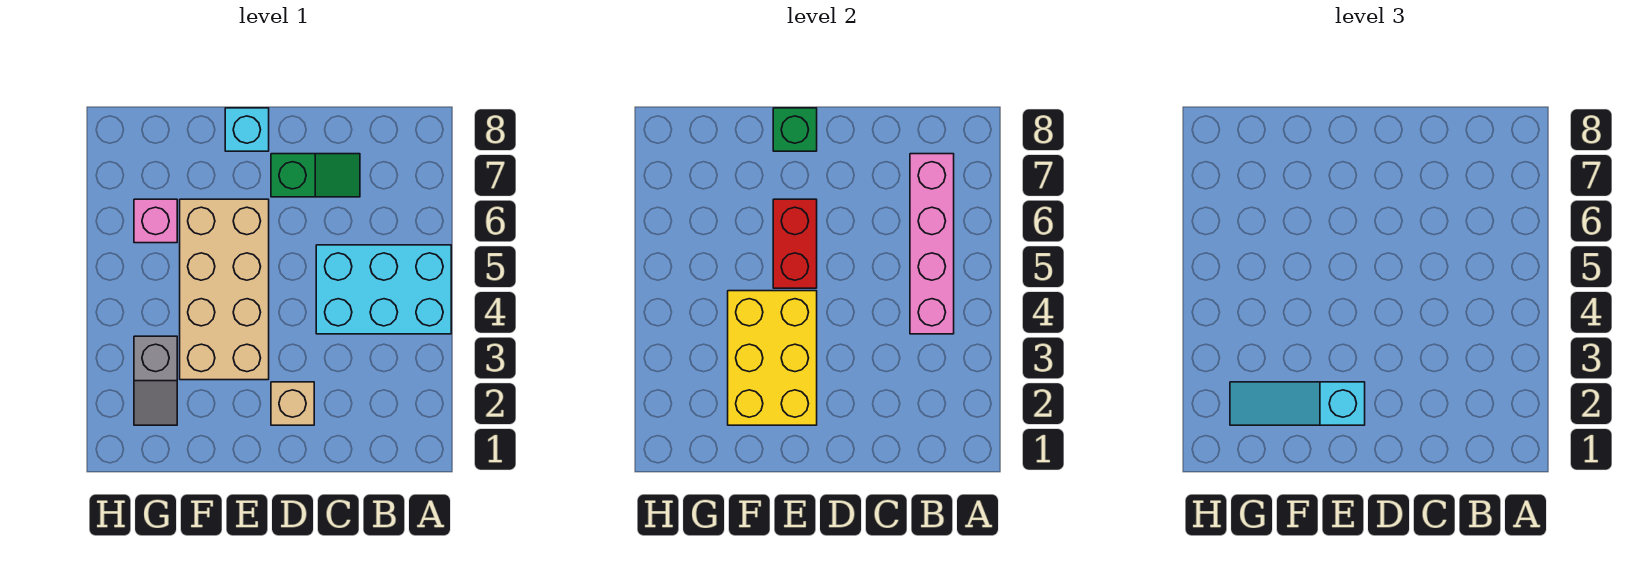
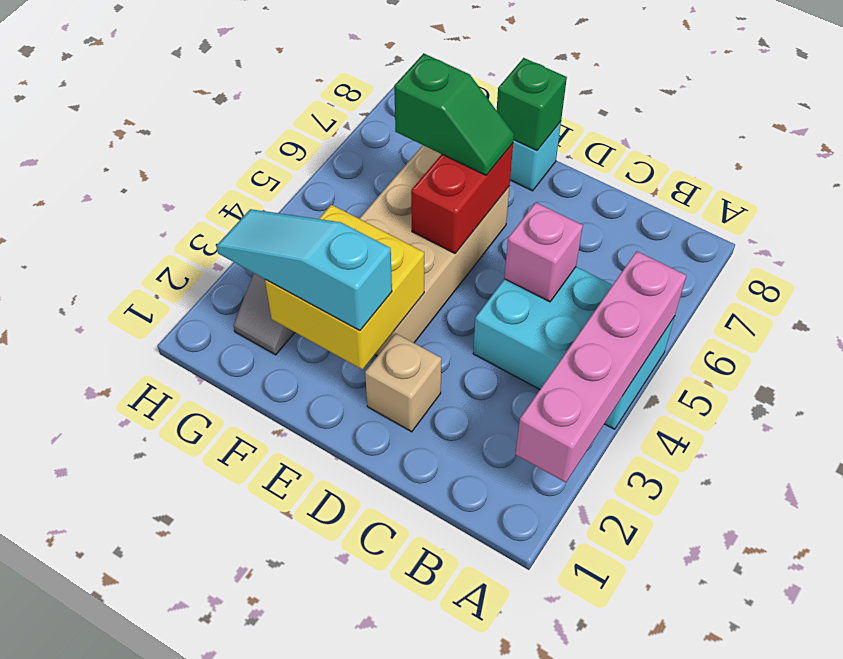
pink 1x4 brick [910,154,954,334] -> pink 1x4 brick moved to [515,251,686,483]
green 1x2 slope [271,154,360,197] -> green 1x2 slope moved to [394,53,514,175]
yellow 2x3 brick [728,291,817,425] -> yellow 2x2 brick [265,205,424,370]
pink 1x1 brick [134,199,177,243] -> pink 1x1 brick moved to [504,202,583,302]

